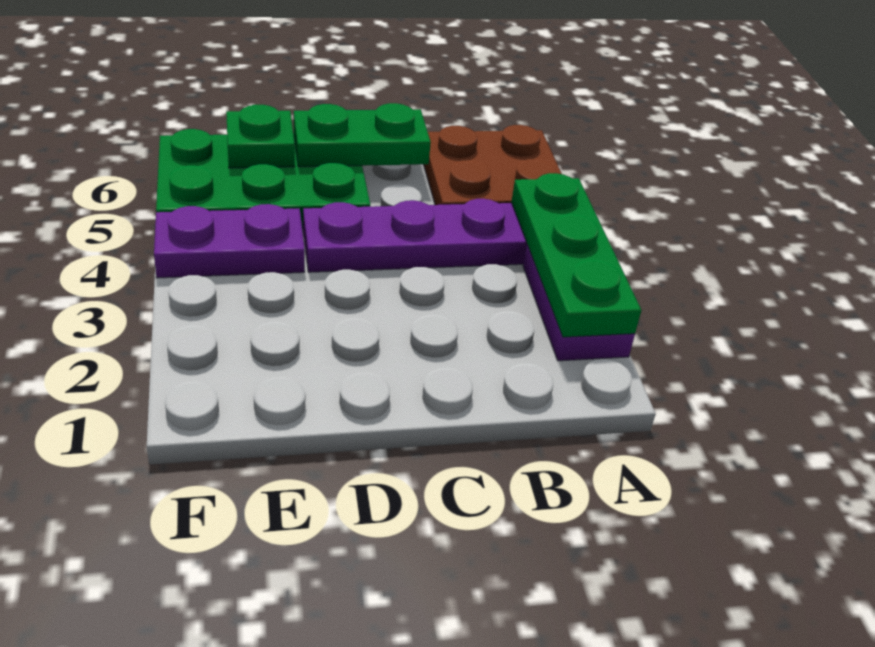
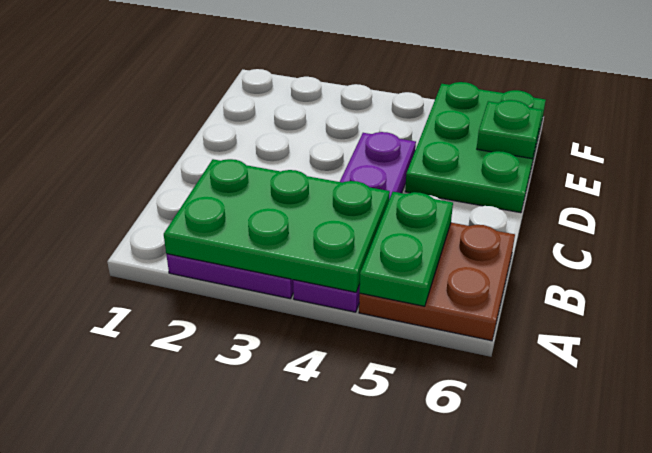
green 1x3 plate [511,173,641,337] -> green 2x3 plate [164,159,390,292]
green 1x2 plate [294,103,431,167] -> green 1x2 plate moved to [360,192,453,306]
purple 1x2 plate [154,204,305,278] -> none

